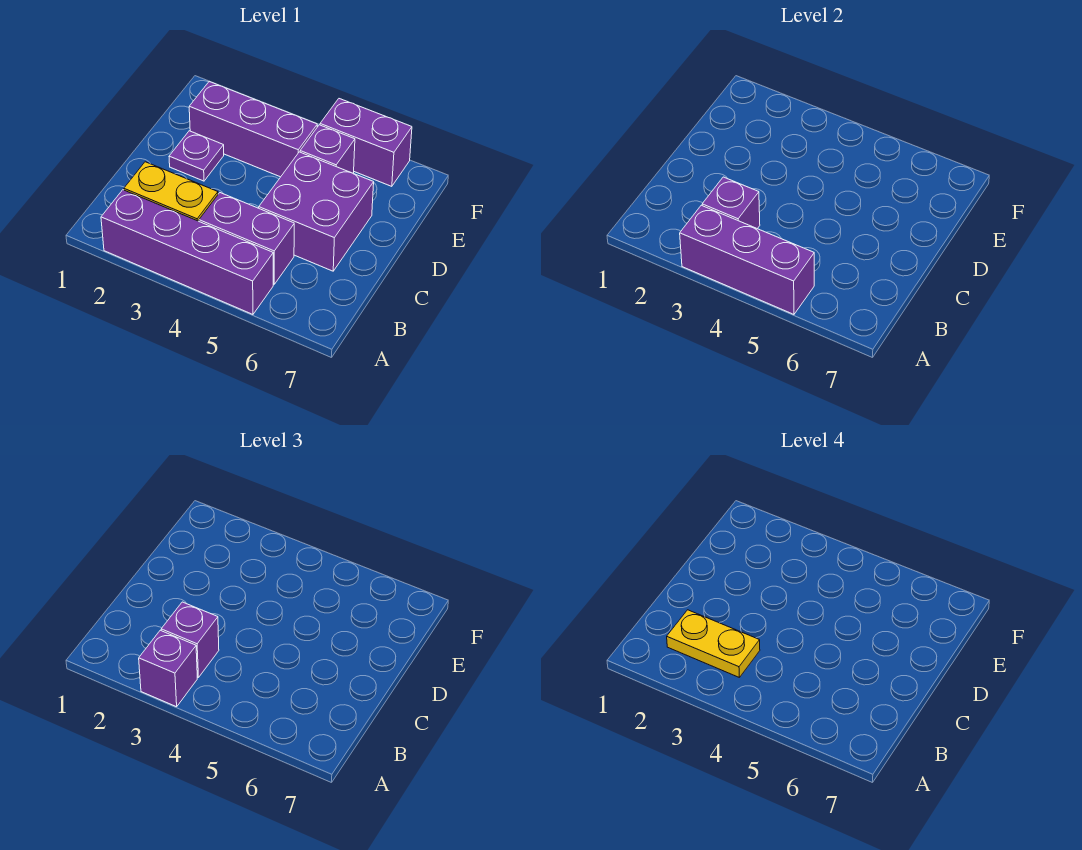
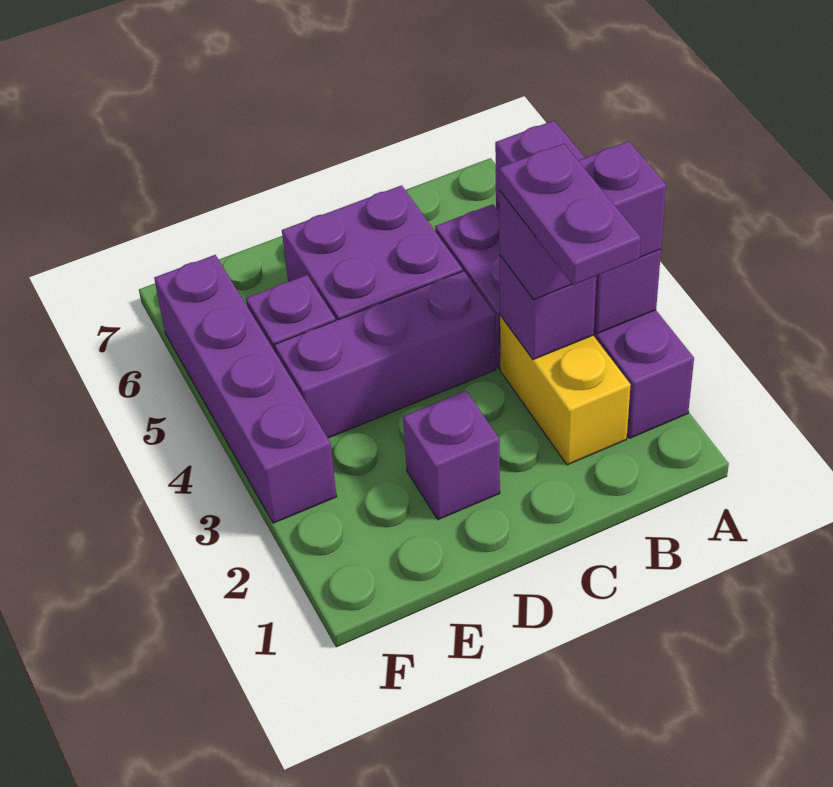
yellow 1x2 plate [667,610,760,678] -> purple 1x2 plate [499,144,641,285]
purple 1x1 plate [169,131,224,181] -> purple 1x1 brick [403,391,500,520]
purple 1x3 brick [189,81,317,177] -> purple 1x3 brick turned to [275,271,496,438]
purple 1x2 brick [320,99,412,186] -> purple 1x4 brick [154,255,337,523]

